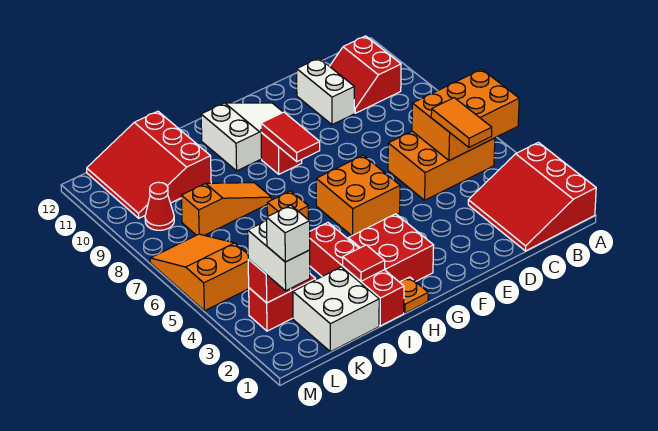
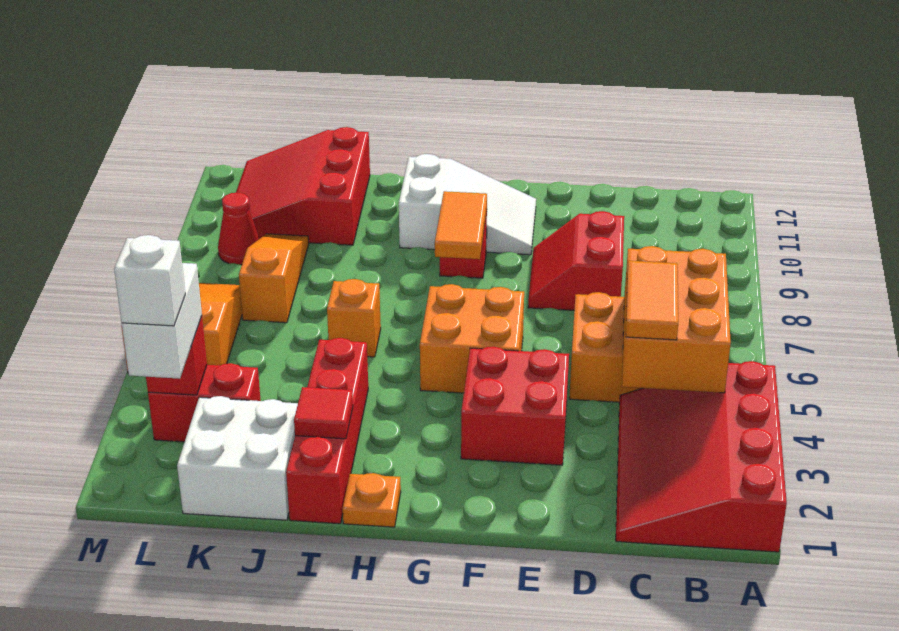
red 3x3 slope [468,142,596,251] -> red 3x4 slope [616,361,787,552]
orange 2x3 brick [412,69,519,160] -> orange 2x3 brick turned to [622,246,731,393]
red 2x2 slope [330,36,401,113] -> red 2x2 slope moved to [528,211,624,310]
white 1x2 brick [297,58,354,125] -> none
red 2x2 brick [348,214,434,282] -> red 2x2 brick moved to [461,346,569,465]
red 1x2 tile [261,112,320,162] -> orange 1x2 tile [435,191,487,259]
orange 1x3 slope [181,183,272,235] -> orange 1x3 slope turned to [239,234,309,323]

